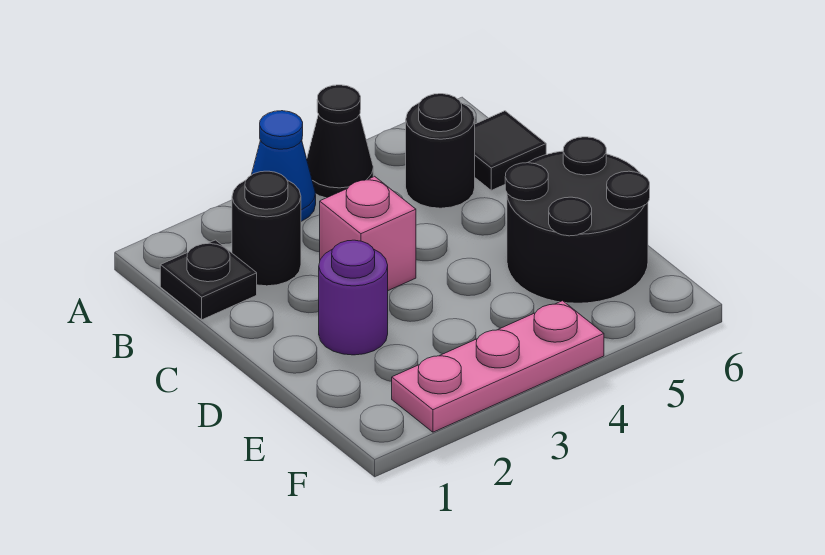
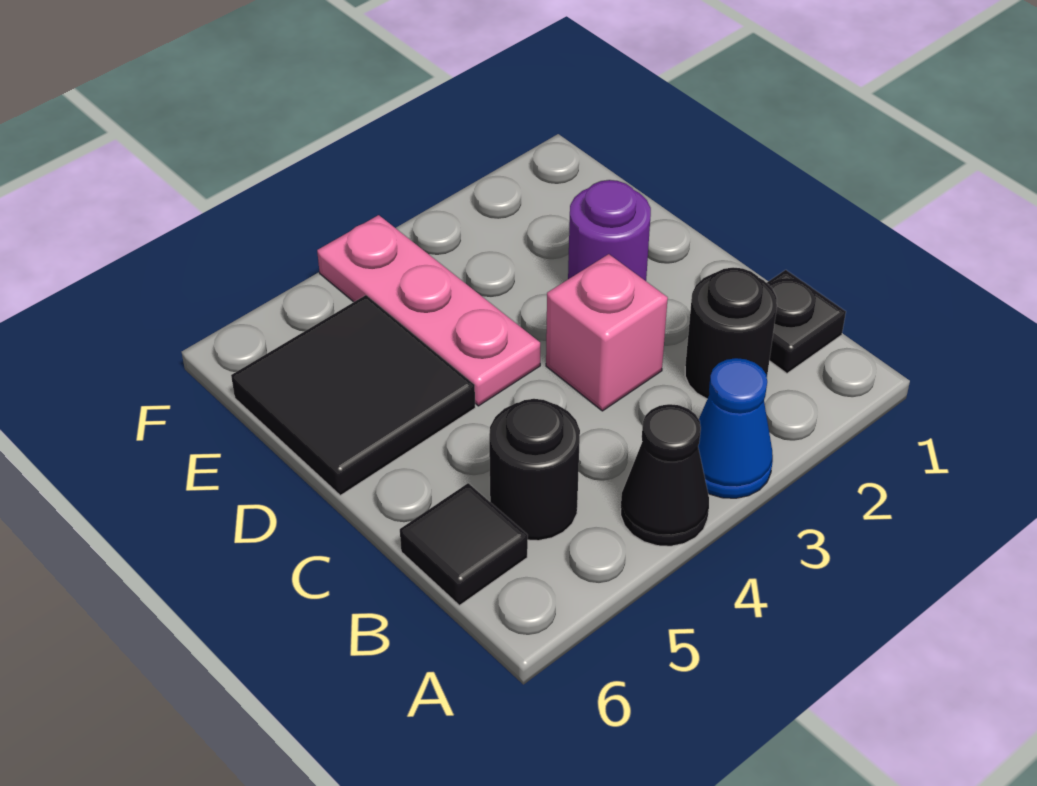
black 2x2 round brick [505,137,650,303] -> black 2x2 tile [231,295,475,495]
pink 1x3 plate [392,301,604,432] -> pink 1x3 plate turned to [317,215,540,406]

